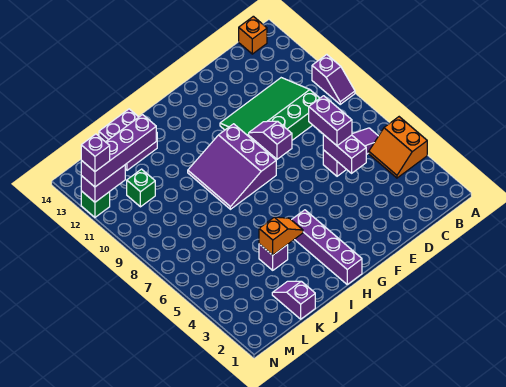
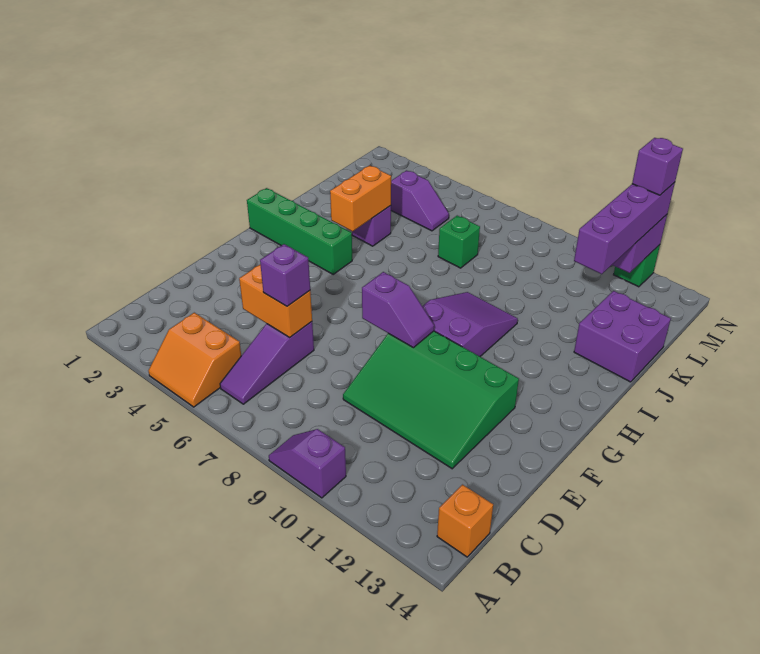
orange 2x2 slope [369,117,427,178] -> orange 2x2 slope turned to [148,313,241,407]
green 3x4 slope [220,78,320,156] -> green 3x4 slope turned to [343,331,519,469]
purple 1x2 brick [323,134,366,173] -> orange 1x2 brick [239,265,312,337]
purple 1x2 brick [309,96,352,146] -> purple 1x1 brick [260,244,310,306]
purple 3x3 slope [188,124,276,209] -> purple 2x3 slope [422,292,518,356]
purple 1x4 brick [292,210,362,284] -> green 1x4 brick [247,188,352,274]
orange 1x2 slope [259,217,303,255] -> orange 1x2 brick [330,166,391,231]
purple 1x2 slope [272,281,315,319] -> purple 1x2 slope moved to [391,170,449,231]
green 1x1 brick [127,169,155,207] -> green 1x1 brick moved to [438,216,480,268]

